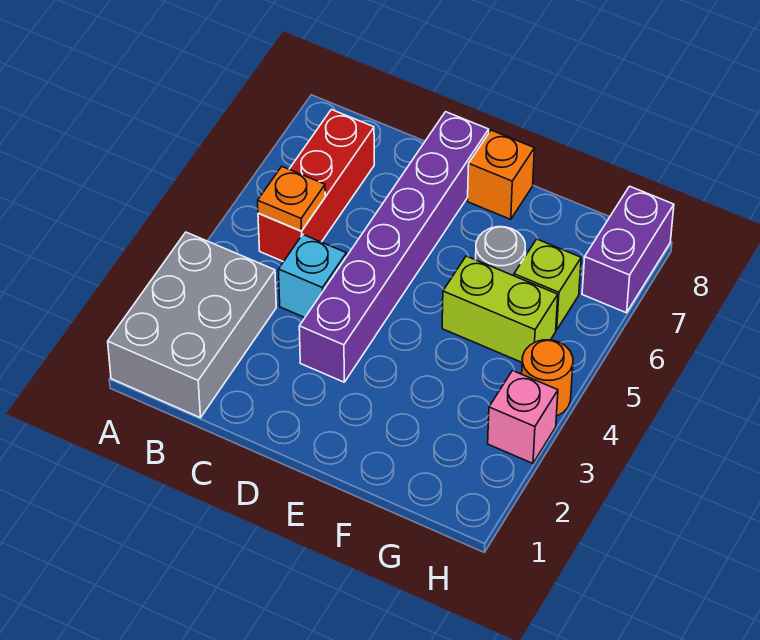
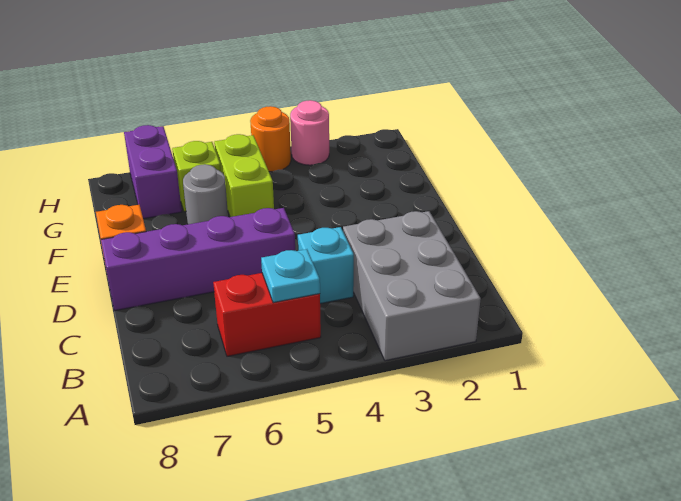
grey 2x3 brick [108,232,276,418] -> grey 2x3 brick turned to [343,211,481,361]
red 1x3 brick [258,110,374,262] -> red 1x2 brick [213,273,321,356]
orange 1x1 plate [258,167,325,231] -> cyan 1x1 plate [261,249,320,303]
purple 1x6 brick [299,112,489,382] -> purple 1x4 brick [101,208,295,311]
pink 1x1 brick [488,371,558,463] -> pink 1x1 round brick [290,100,329,165]
purple 1x2 brick [582,186,674,313] -> purple 1x2 brick turned to [124,125,182,219]

